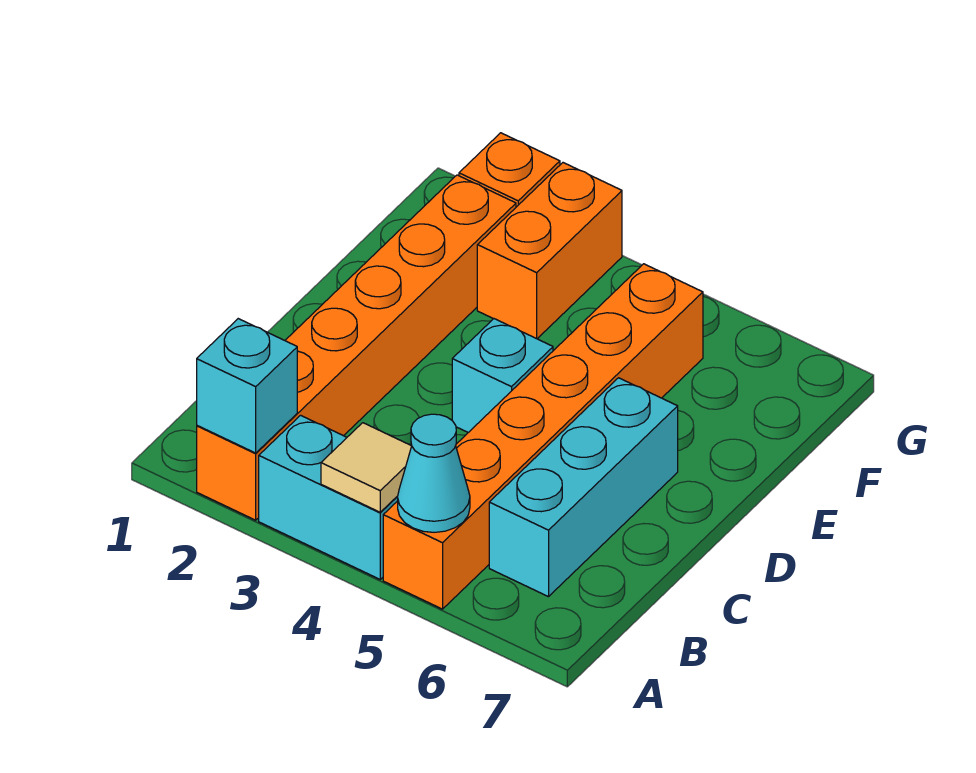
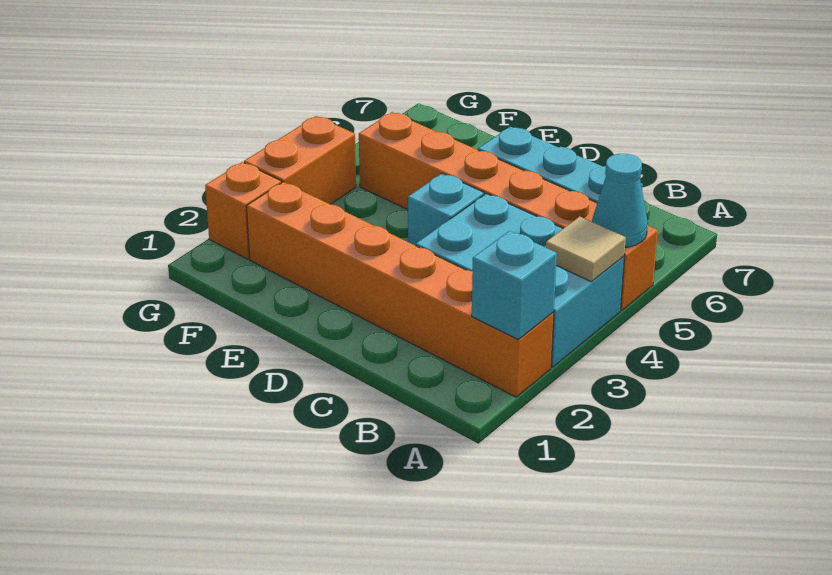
cyan 1x2 brick [259,415,398,579] -> cyan 2x3 brick [416,194,624,367]
orange 1x2 brick [477,163,622,339] -> orange 1x2 brick turned to [244,116,356,204]

